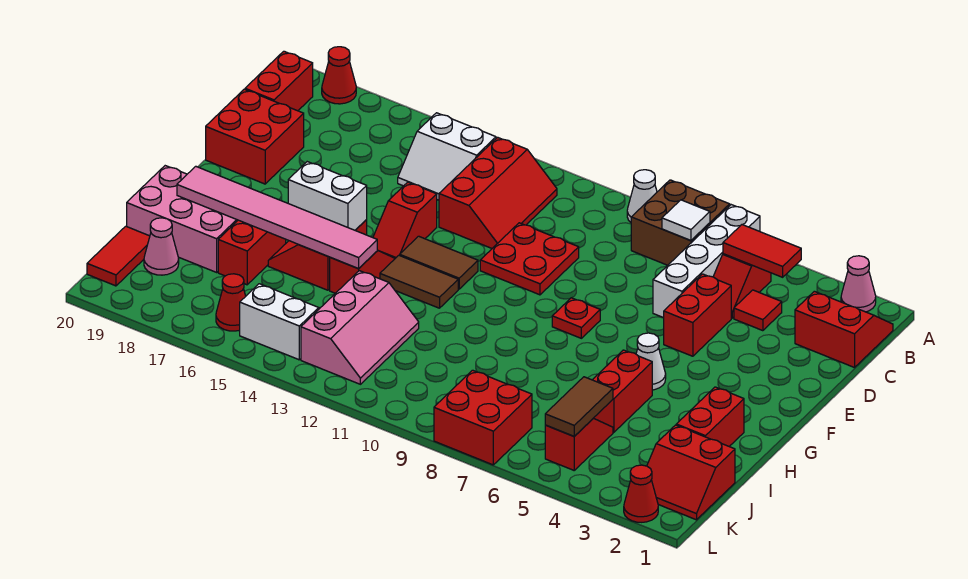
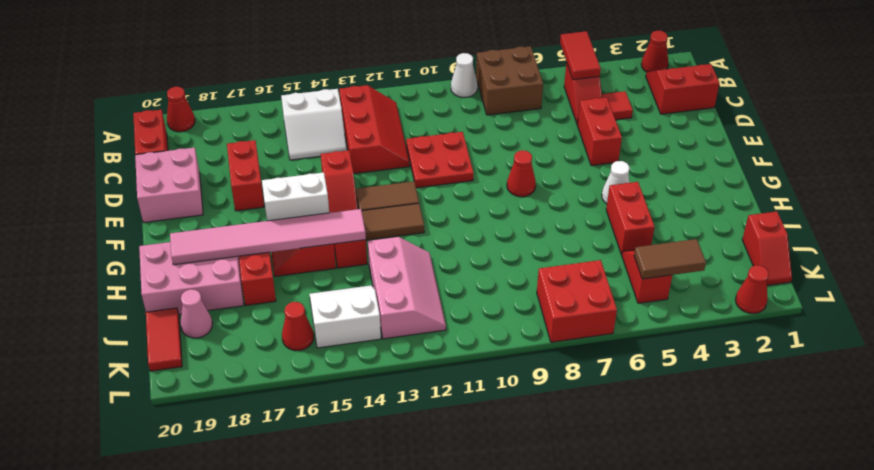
pink 1x1 cone [841,256,876,312] -> red 1x1 cone [641,31,669,72]
white 1x4 brick [653,205,760,318] -> none
red 1x2 tile [723,225,801,277] -> red 1x2 tile turned to [560,31,601,80]
white 1x1 tile [662,200,710,241] -> none
red 2x2 brick [206,89,304,184] -> pink 2x2 brick [135,148,203,223]
red 1x1 plate [552,298,600,338] -> red 1x1 cone [507,150,536,197]
red 1x2 brick [676,387,744,446] -> red 1x2 brick moved to [227,140,264,211]
red 2x2 slope [647,425,735,520] -> red 1x2 slope [742,211,792,285]
brown 1x2 tile [545,377,613,436] -> brown 1x2 tile turned to [634,239,706,279]

